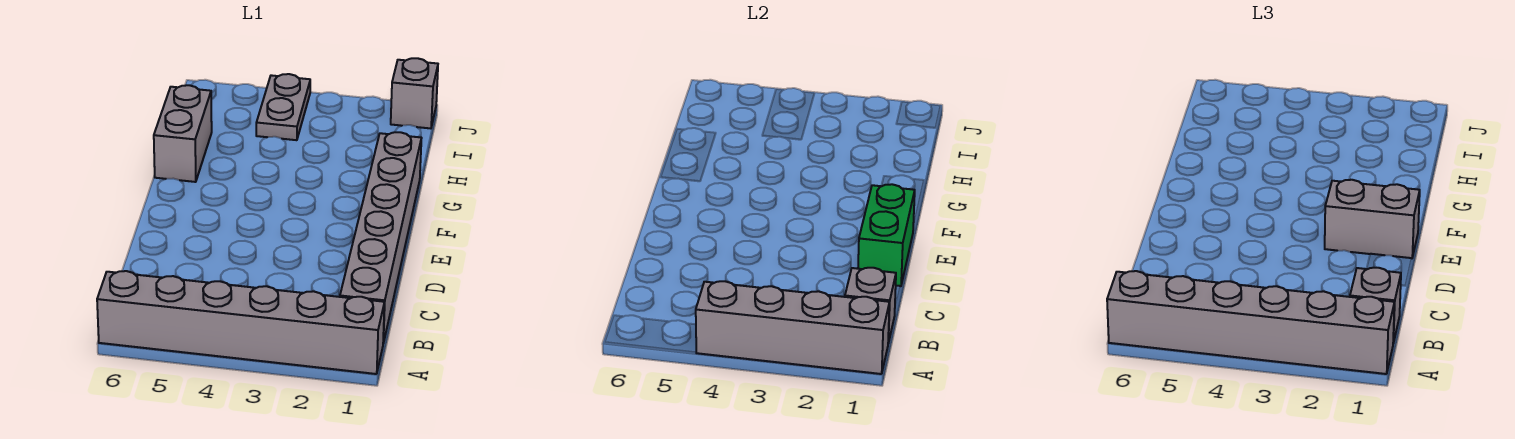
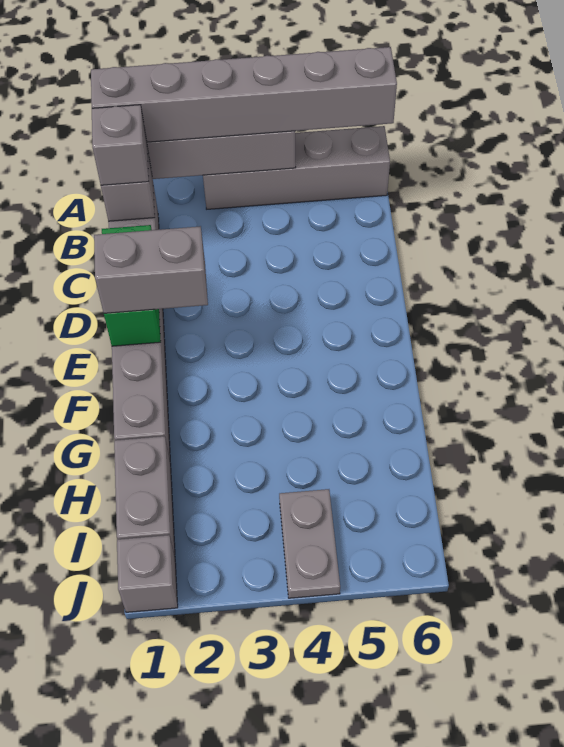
grey 1x6 brick [97,271,385,374] -> grey 1x4 brick [203,126,390,209]
grey 1x2 brick [154,85,212,182] -> grey 1x2 brick moved to [114,436,175,556]

